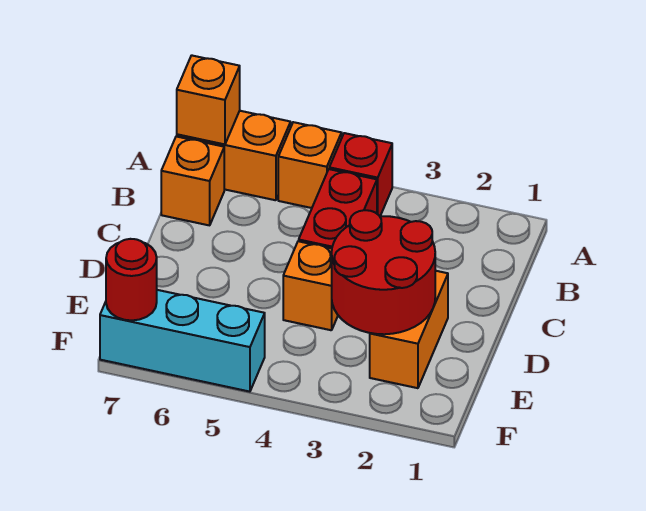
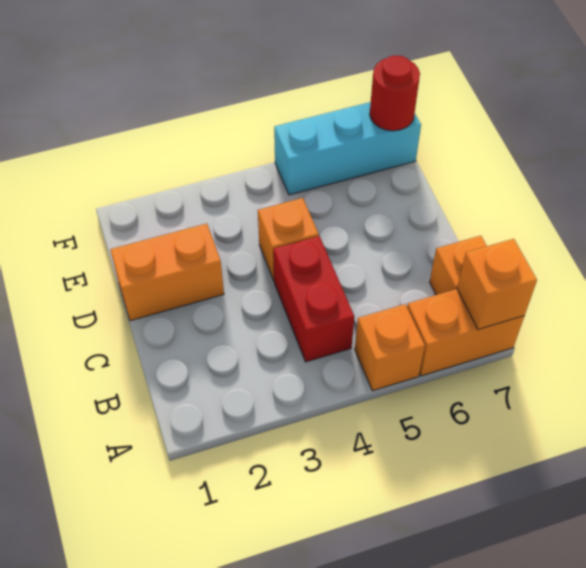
red 1x1 brick [329,133,392,216] -> none
orange 1x2 brick [370,271,448,388] -> orange 1x2 brick turned to [110,224,224,321]
red 2x2 round brick [332,210,435,334] -> none

